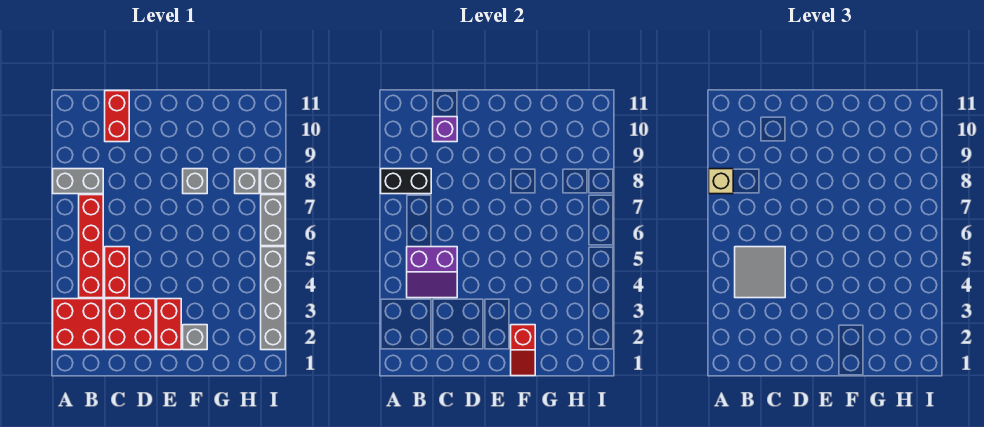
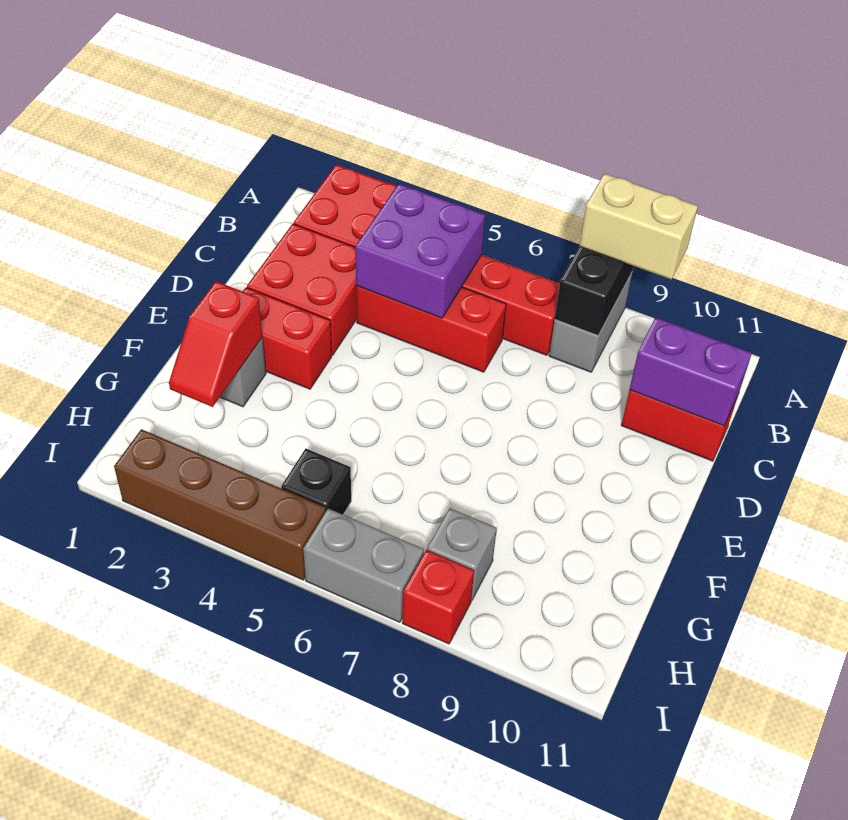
tan 1x1 brick [709,169,733,194] -> tan 1x2 brick [580,173,698,279]
purple 2x2 slope [407,247,457,298] -> purple 2x2 brick [355,184,485,318]
grey 2x2 tile [735,247,785,298] -> none
red 1x2 brick [105,247,129,298] -> red 1x3 brick [356,286,506,372]
purple 1x1 brick [433,117,457,142] -> purple 1x2 brick [629,318,752,426]
red 1x2 slope [511,325,535,376] -> red 1x2 slope turned to [169,281,262,407]
grey 1x1 brick [183,169,207,194] -> none
none -> black 1x1 brick [281,449,351,514]
grey 1x4 brick [261,247,285,350] -> brown 1x4 brick [114,429,326,580]
grey 1x1 brick [261,169,285,194] -> red 1x1 brick [402,550,474,644]

